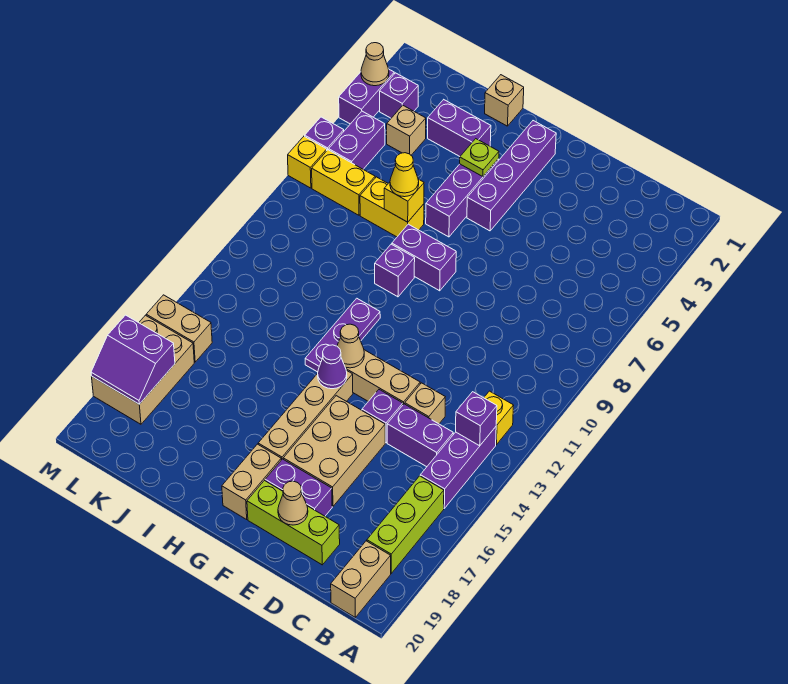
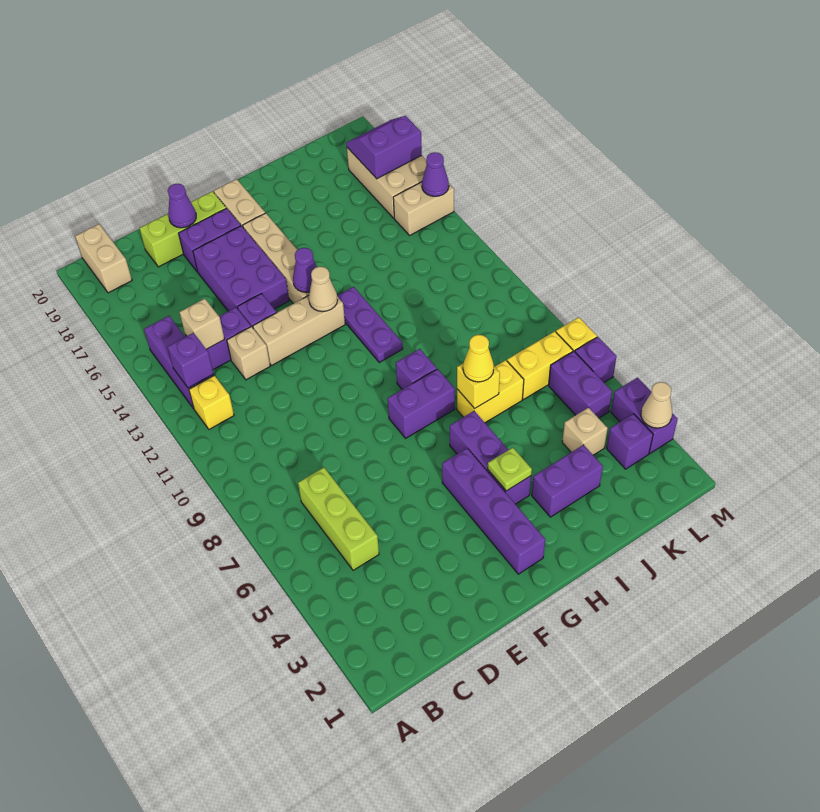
lime 1x3 brick [367,476,444,573] -> lime 1x3 brick moved to [298,467,379,570]
tan 2x3 brick [283,396,385,506] -> purple 2x3 brick [193,226,289,311]
tan 1x1 cone [278,481,308,525] -> purple 1x1 cone [168,184,196,228]
tan 1x1 brick [485,75,524,126] -> tan 1x1 brick moved to [180,299,224,349]
none -> purple 1x1 cone [422,152,449,196]

